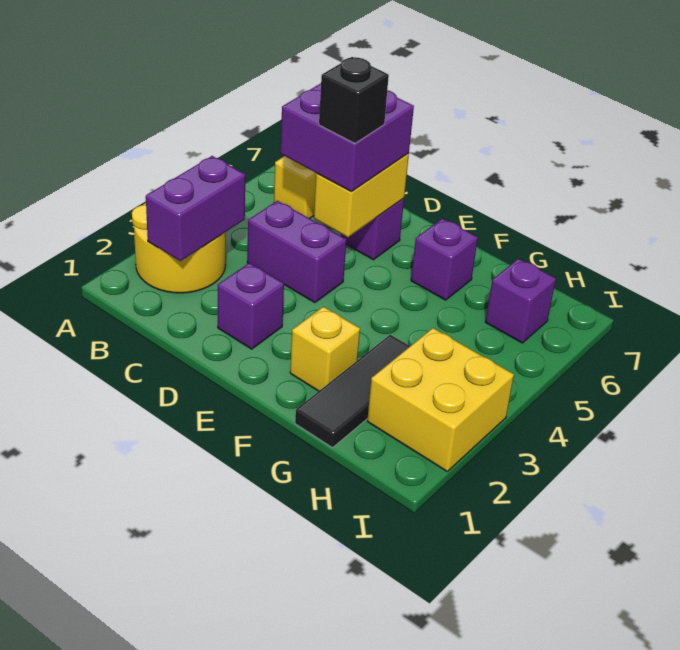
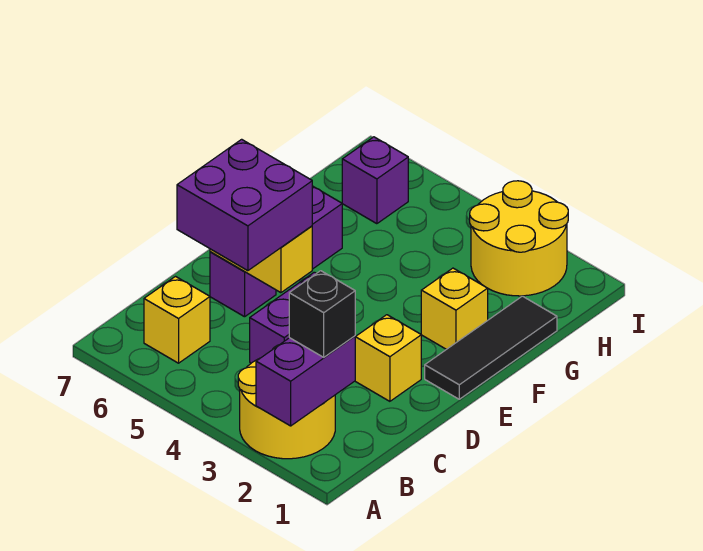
purple 1x2 brick [146,156,245,261] -> purple 1x2 brick turned to [256,336,355,426]
purple 1x1 brick [218,263,284,349] -> yellow 1x1 brick [355,315,421,401]
black 1x1 brick [319,57,389,143] -> black 1x1 brick moved to [289,271,355,357]
black 1x3 tile [295,335,410,448] -> black 1x3 tile turned to [425,296,557,399]
yellow 2x2 brick [367,328,514,471] -> yellow 2x2 round brick [470,181,568,296]

